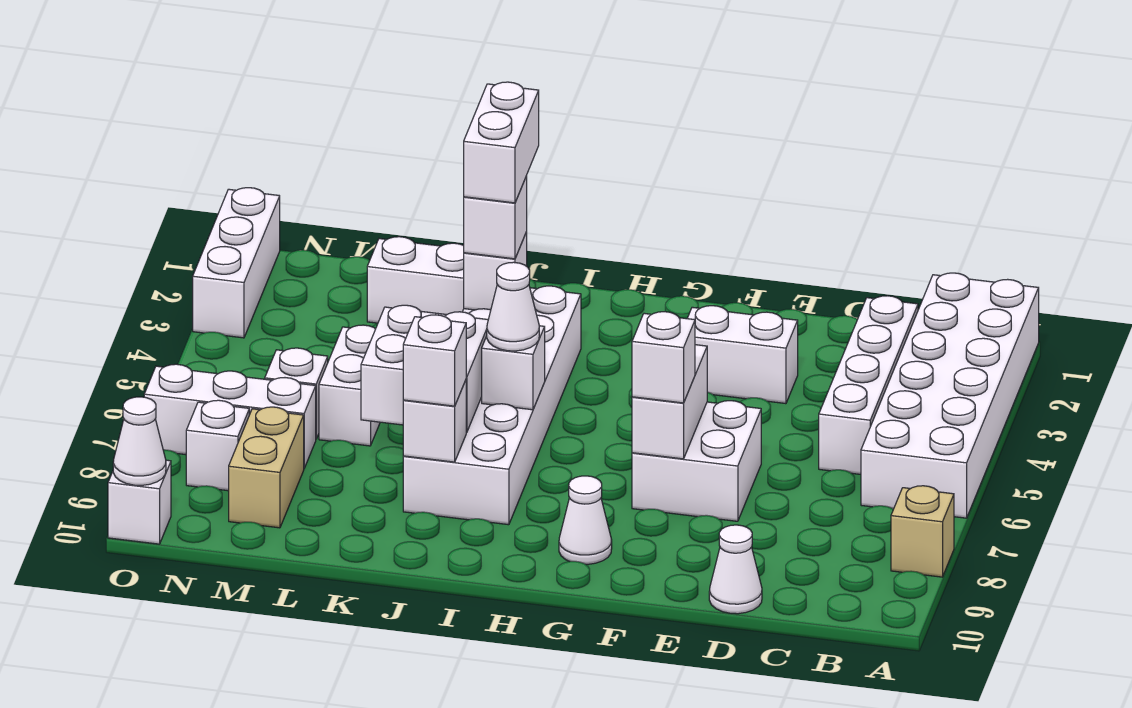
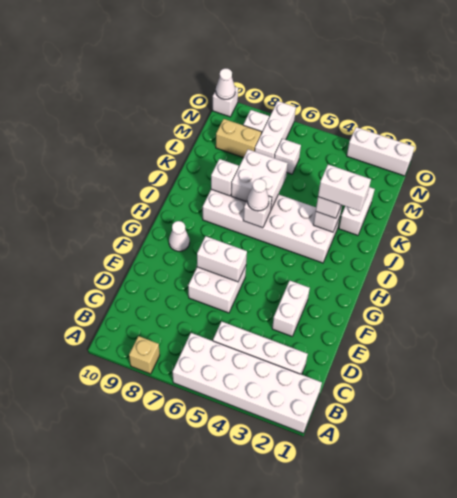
white 1x1 cone [709,525,762,614] -> none
white 1x1 brick [632,312,695,403] -> none
white 1x1 brick [403,315,466,406] -> none
white 1x2 brick [319,325,380,446] -> none

